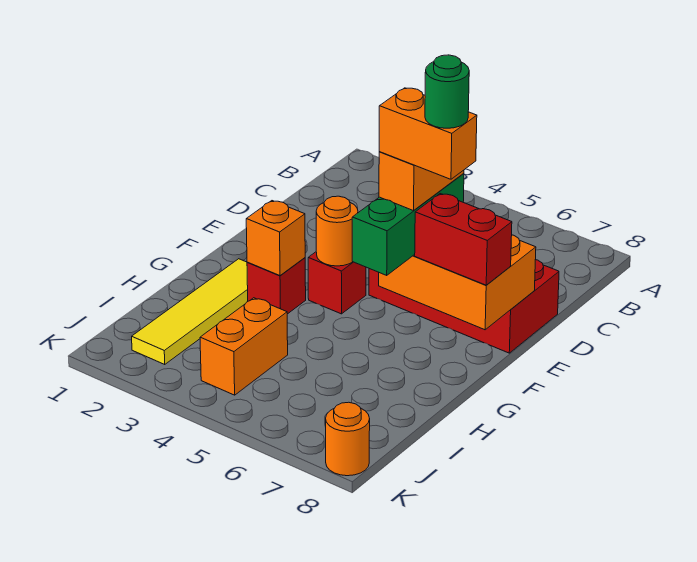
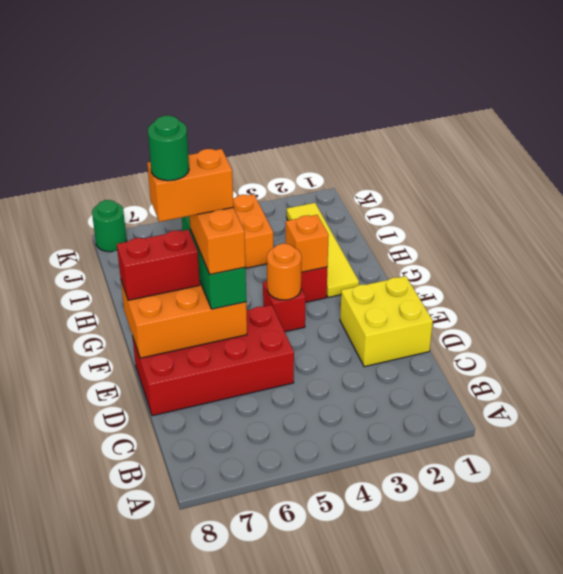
none -> yellow 2x2 brick [340,276,433,367]
orange 1x1 round brick [326,402,370,476] -> green 1x1 round brick [92,200,127,252]

